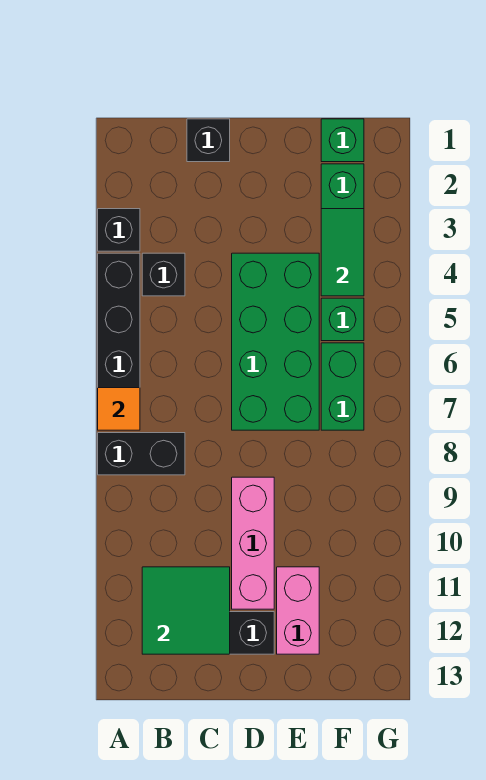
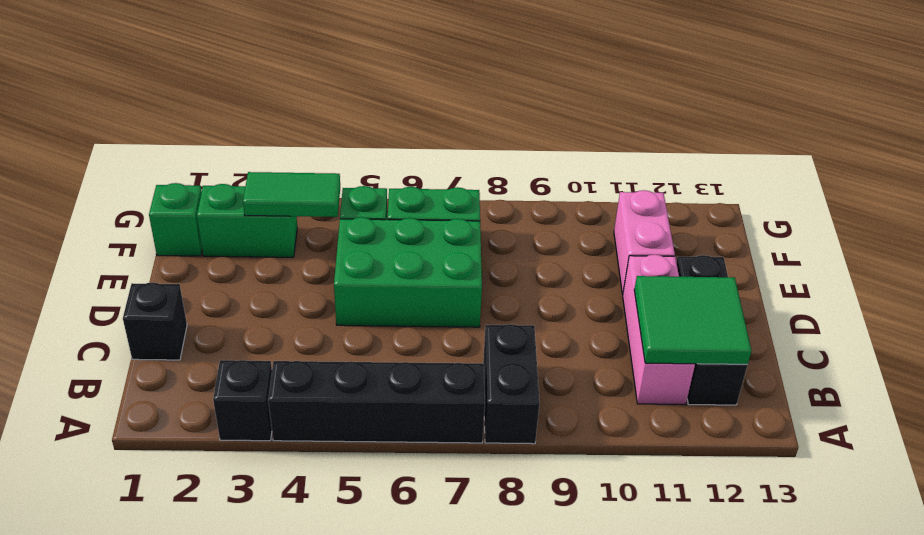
orange 1x1 tile [98,388,140,430] -> none
black 1x1 brick [142,253,185,296] -> none
green 2x4 brick [232,253,319,430] -> green 2x3 brick [334,217,482,327]
pink 1x3 brick [232,477,274,609] -> pink 1x3 brick turned to [623,255,695,405]
pink 1x2 brick [277,567,319,654] -> pink 1x2 brick turned to [614,190,675,294]

